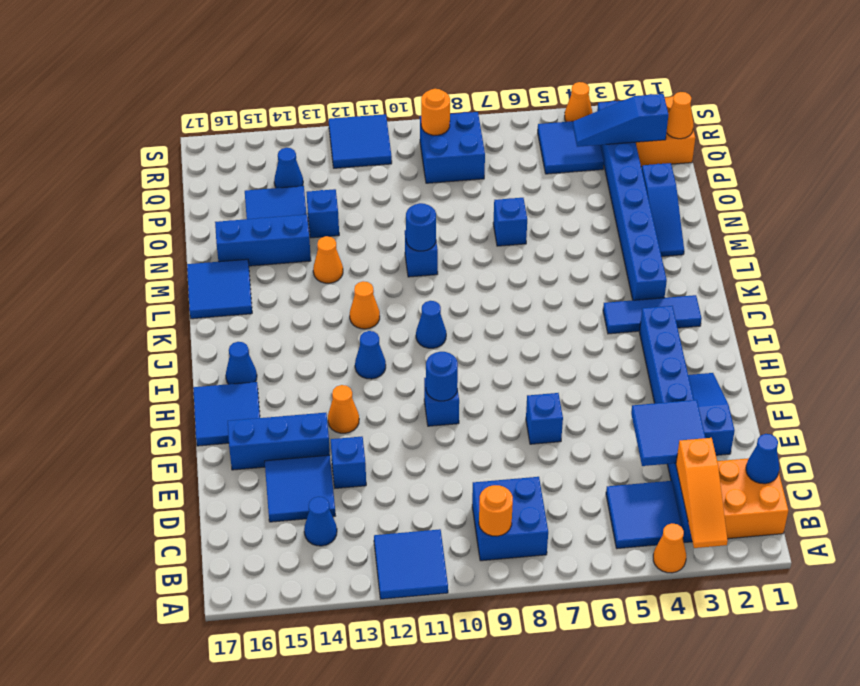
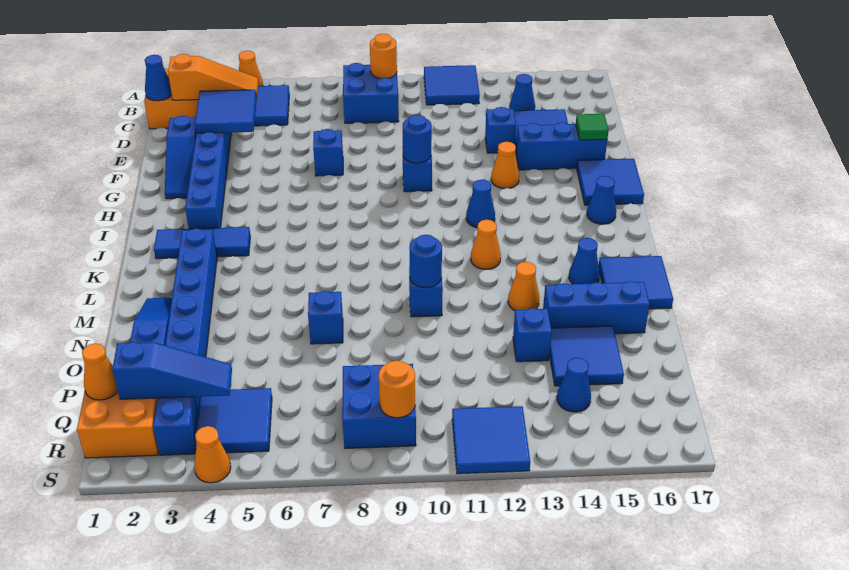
orange 1x3 slope [676,438,728,548] -> orange 1x3 slope turned to [168,54,258,100]
none -> green 1x1 tile [576,114,609,140]
blue 1x1 cone [416,301,446,348] -> blue 1x1 cone moved to [569,238,600,284]

